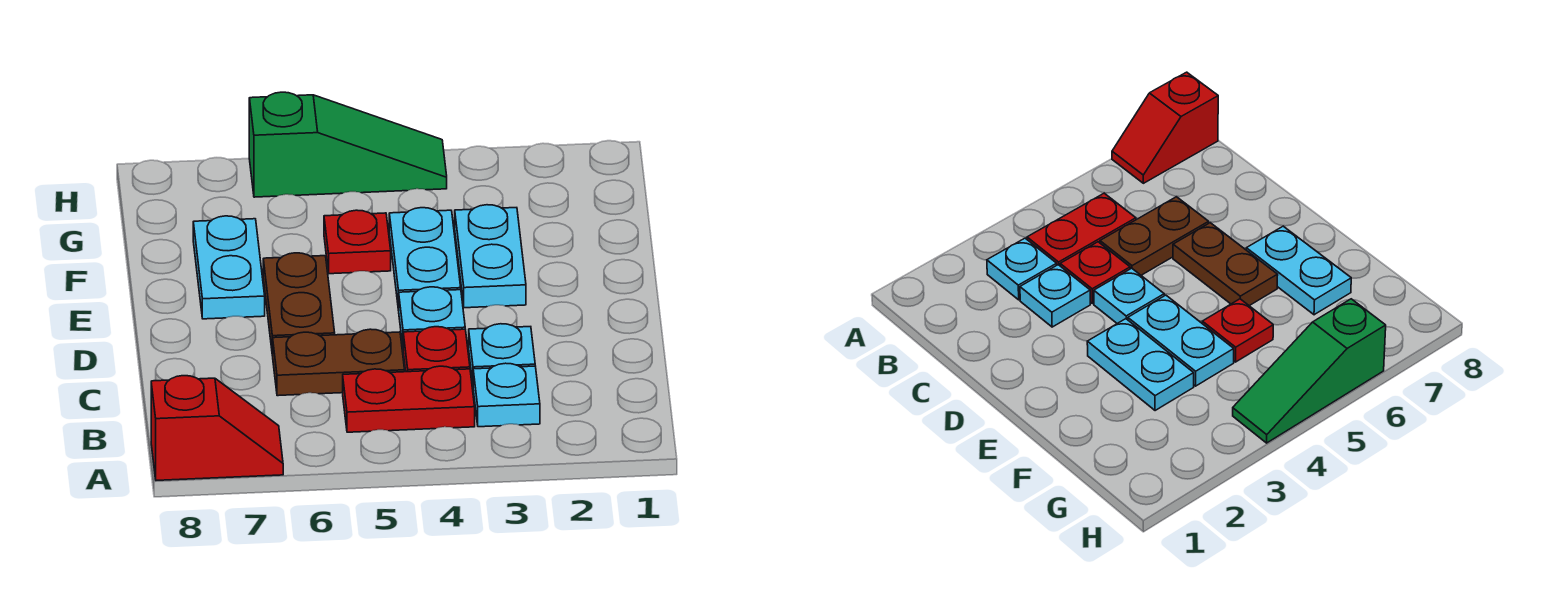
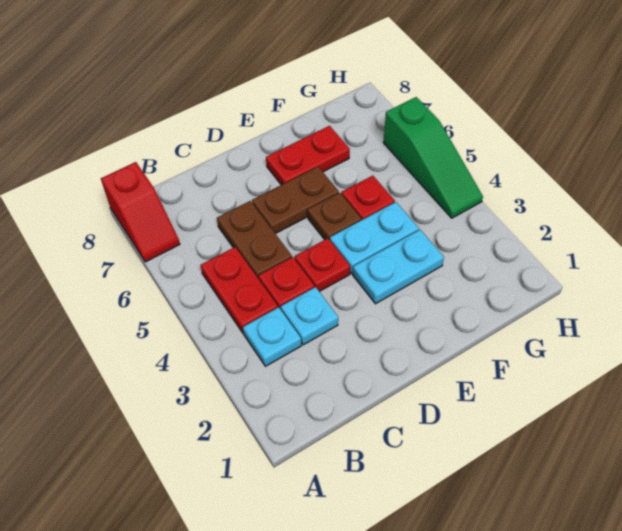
cyan 1x1 plate [399,287,465,345] -> red 1x1 plate [295,238,350,292]
none -> brown 1x1 plate [308,193,361,240]
cyan 1x2 plate [193,216,265,319] -> red 1x2 plate [266,126,350,185]

